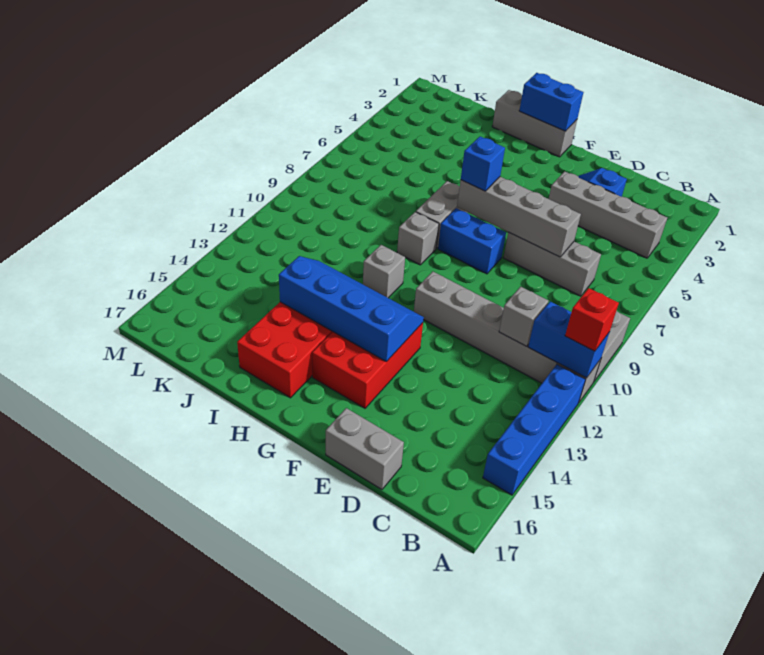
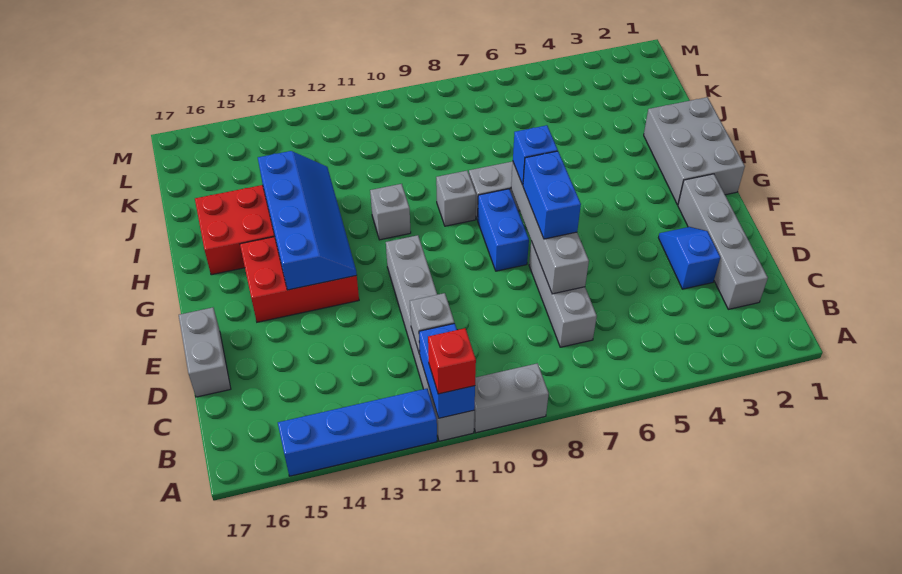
grey 1x4 brick [549,171,667,258] -> grey 1x4 brick moved to [678,174,768,309]
grey 1x3 brick [492,90,577,157] -> grey 2x3 brick [644,97,745,205]
blue 1x2 brick [519,73,583,131] -> blue 1x2 brick moved to [523,151,581,239]

